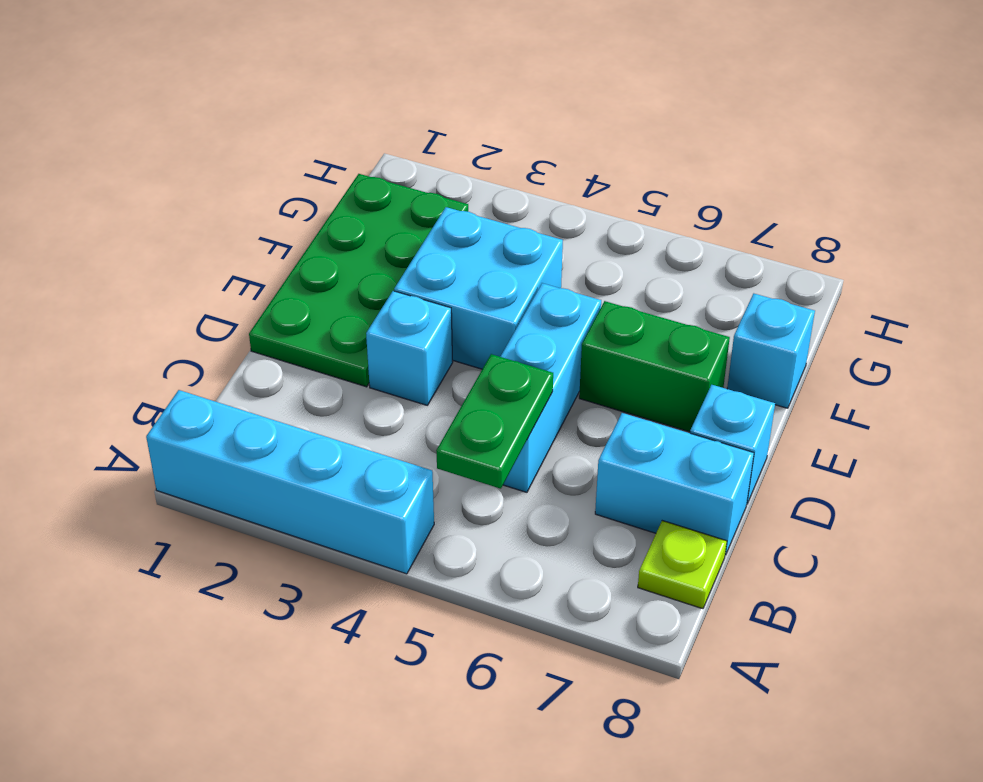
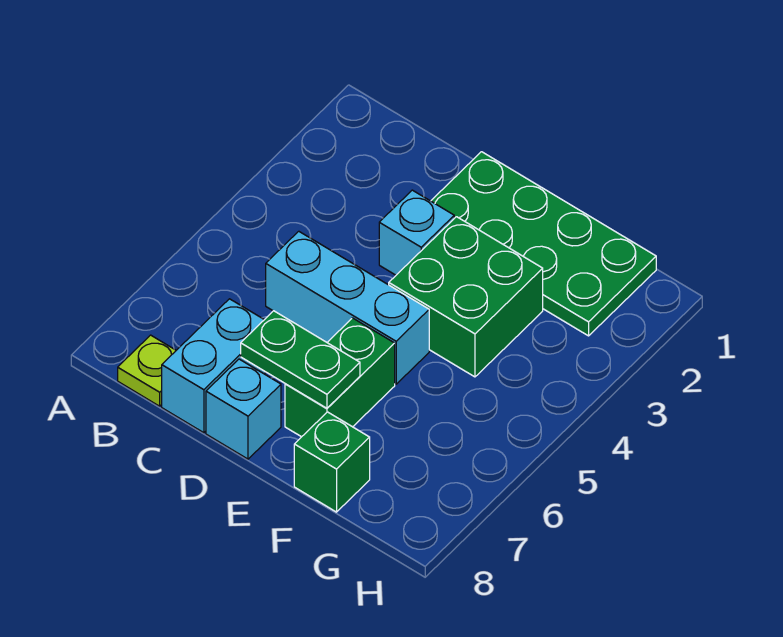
cyan 1x4 brick [146,390,434,574] -> none
green 1x2 plate [436,354,553,489] -> green 1x2 plate moved to [241,311,360,408]
cyan 2x2 brick [394,207,563,369] -> green 2x2 brick [389,217,543,377]
cyan 1x1 brick [727,294,815,408] -> green 1x1 brick [294,412,370,512]

